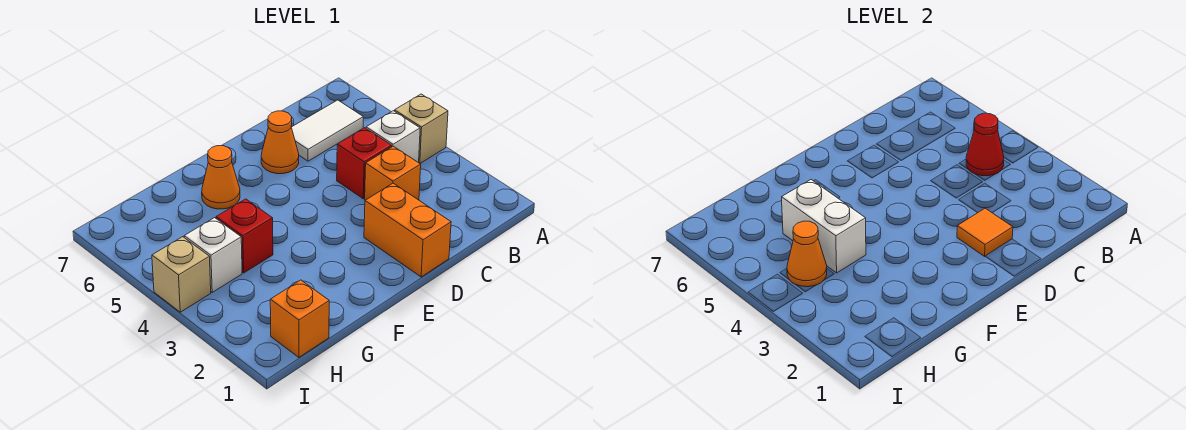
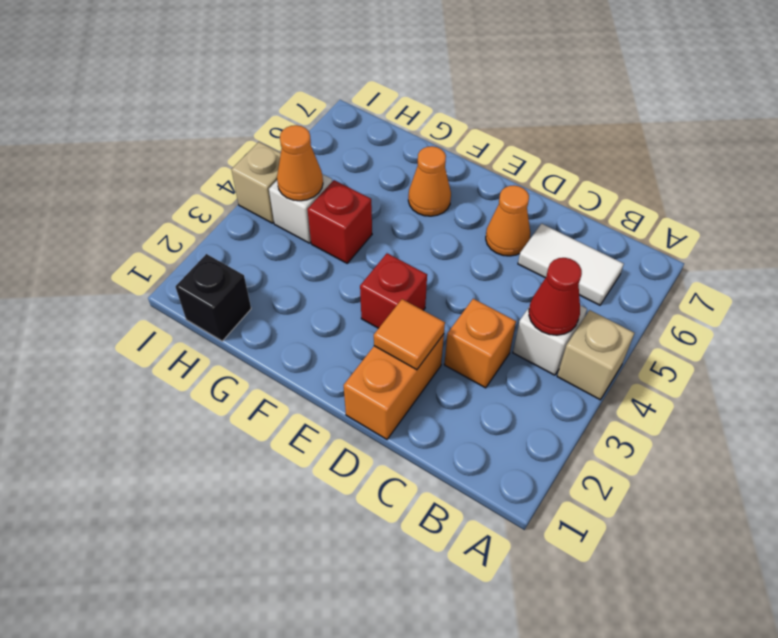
red 1x1 brick [337,128,392,199] -> red 1x1 brick moved to [360,253,427,328]
white 1x2 brick [782,180,866,273] -> none
orange 1x1 brick [270,280,329,357] -> black 1x1 brick [176,254,251,341]

